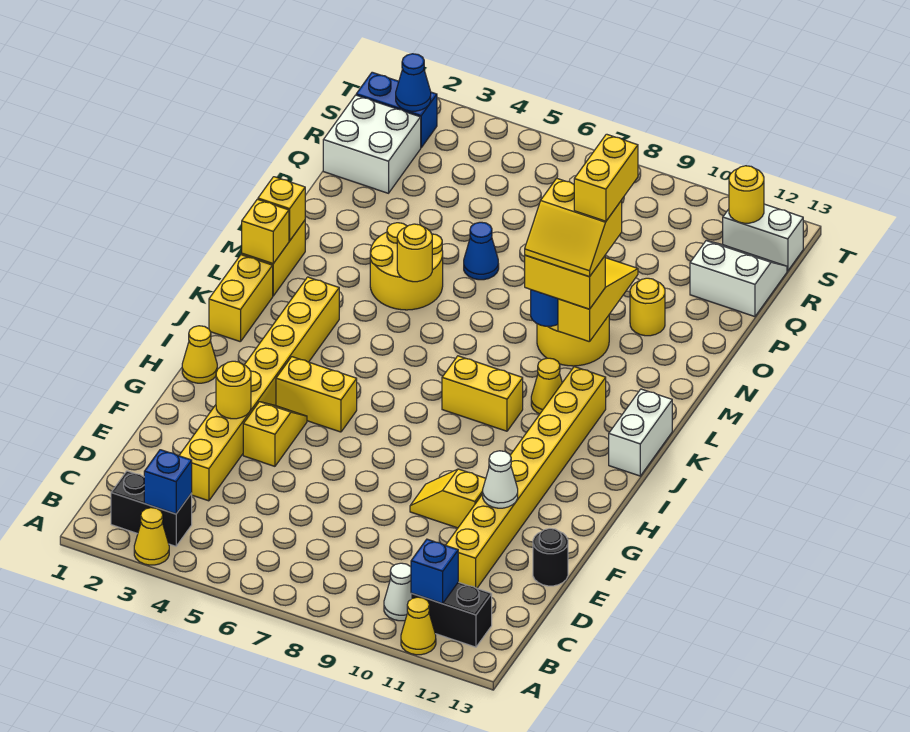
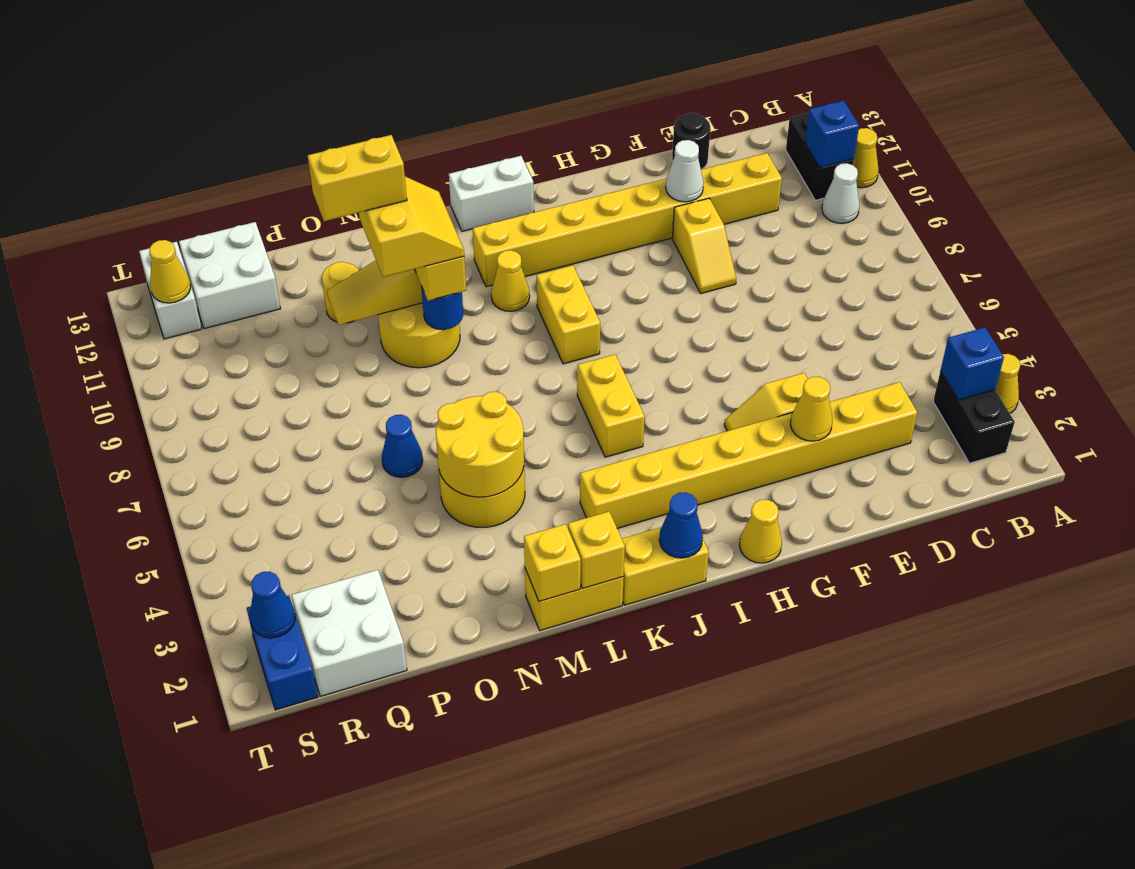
yellow 1x1 round brick [216,361,251,419] -> yellow 1x1 cone [790,377,832,441]
yellow 1x2 brick [276,357,357,432] -> yellow 1x2 brick moved to [577,355,645,457]
none -> blue 1x1 cone [659,492,703,558]
yellow 1x1 round brick [397,224,432,282] -> yellow 2x2 round brick [436,392,524,497]
white 2x2 slope [690,241,787,317] -> white 2x2 brick [179,222,280,329]
yellow 1x1 round brick [729,166,764,223] -> yellow 1x1 cone [149,240,191,303]

